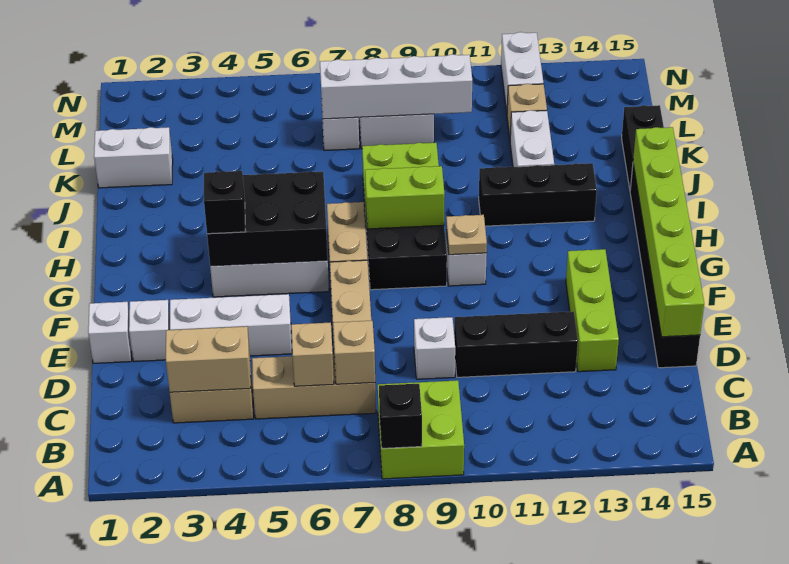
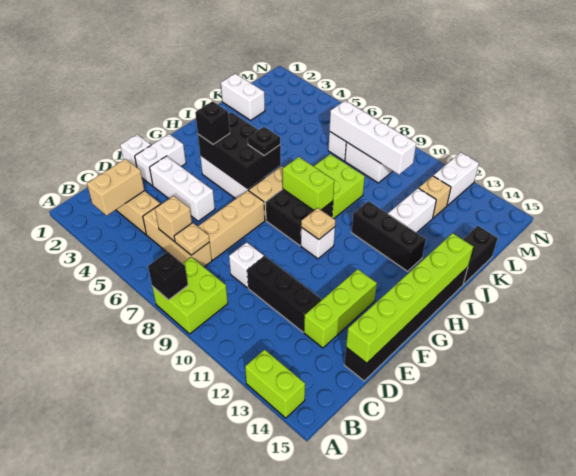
none -> lime 1x2 brick [245,350,305,418]
tan 1x2 brick [166,326,251,392] -> tan 1x2 brick turned to [87,159,144,215]
tan 1x1 brick [333,321,375,384] -> tan 1x1 plate [174,223,210,255]
white 1x1 brick [129,300,170,362] -> white 1x2 brick [135,134,186,186]
none -> black 1x1 plate [248,127,280,156]

